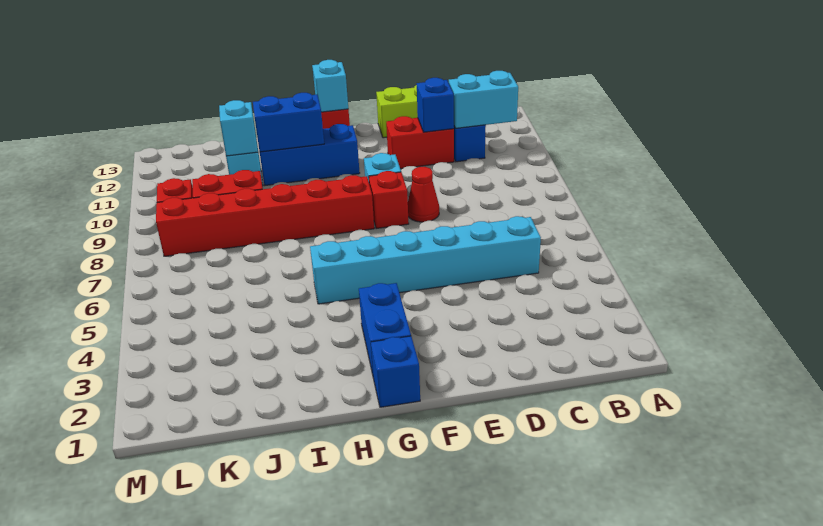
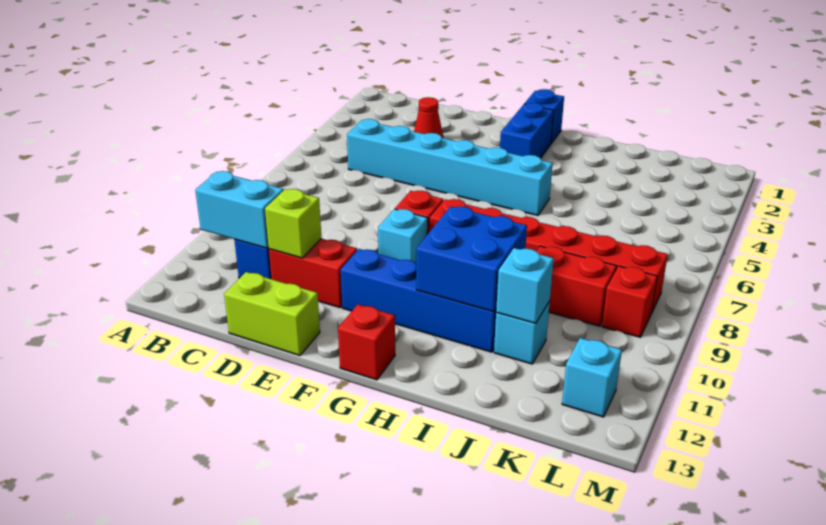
blue 1x1 brick [417,78,454,132] -> lime 1x1 brick [265,189,321,258]
red 1x1 cone [408,167,439,222] -> red 1x1 cone moved to [414,97,444,138]
blue 1x3 brick [260,124,360,185] -> blue 1x4 brick [341,249,496,352]
cyan 1x1 brick [312,60,348,112] -> cyan 1x1 brick moved to [562,338,622,417]
blue 1x2 brick [253,93,324,152] -> blue 2x2 brick [416,206,527,312]

